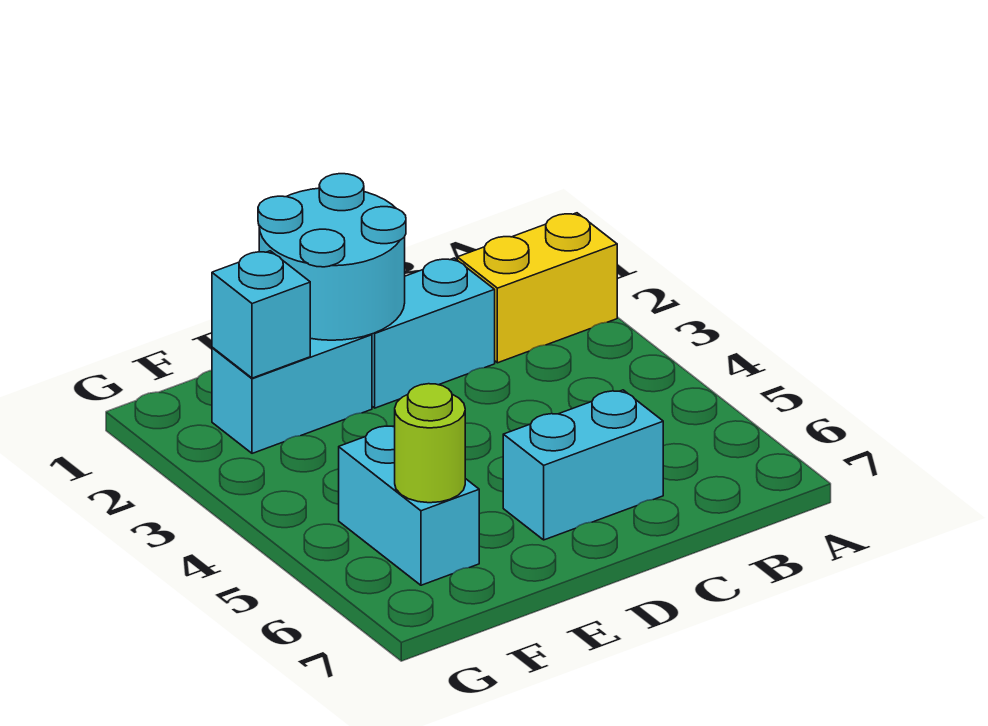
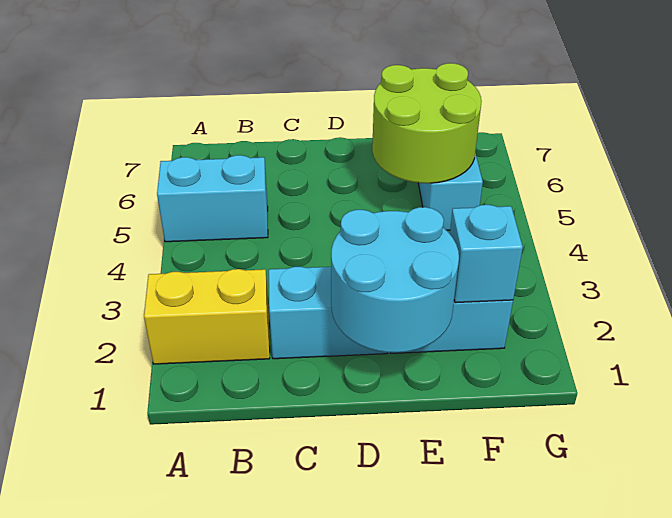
cyan 1x2 brick [503,390,663,540] -> cyan 1x2 brick moved to [157,155,268,242]
lime 1x1 round brick [395,384,465,503] -> lime 2x2 round brick [372,63,482,183]

